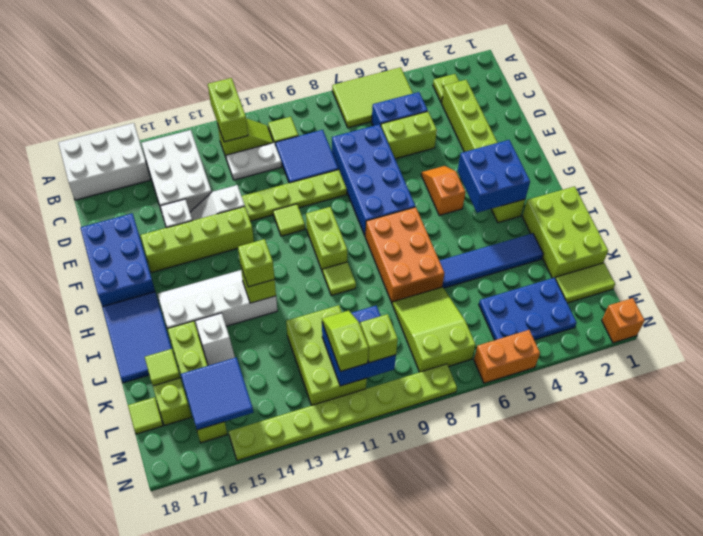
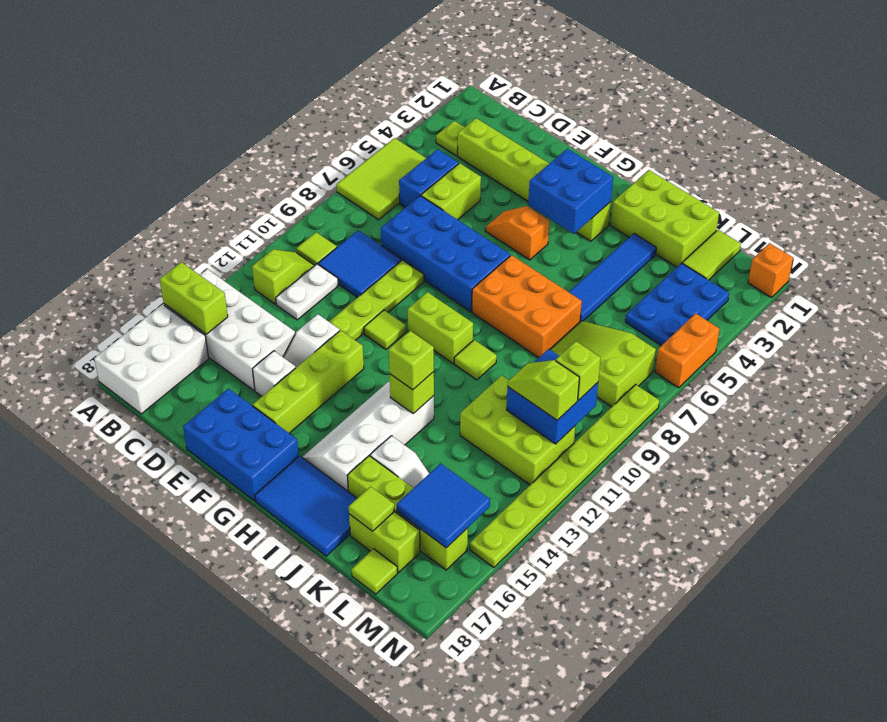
lime 1x2 brick [208,78,248,142] -> lime 1x2 brick moved to [160,262,228,334]
white 2x3 brick [142,130,211,216] -> white 2x4 brick [164,269,295,391]

